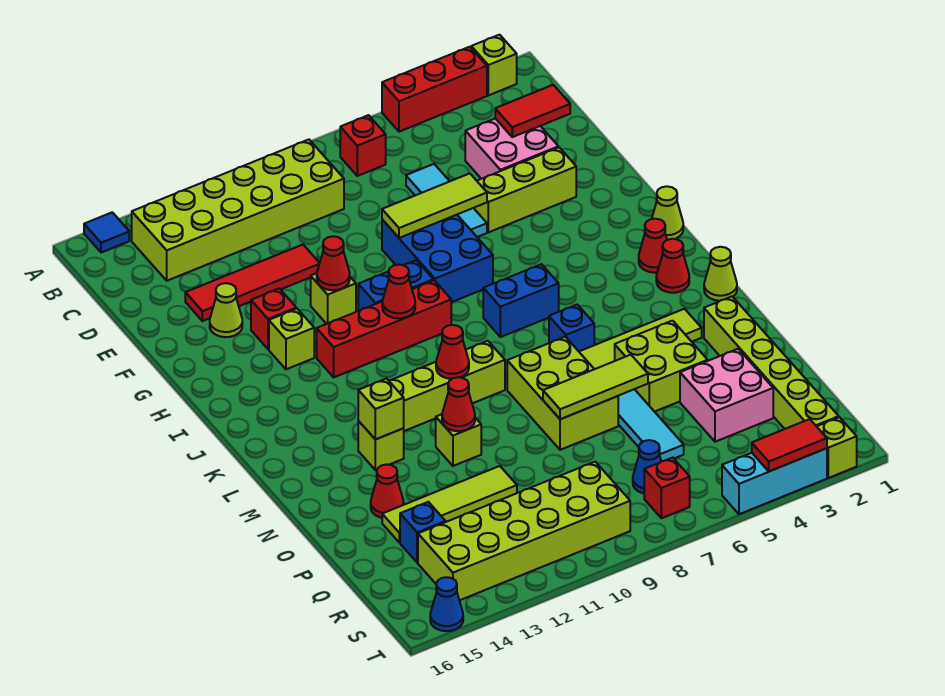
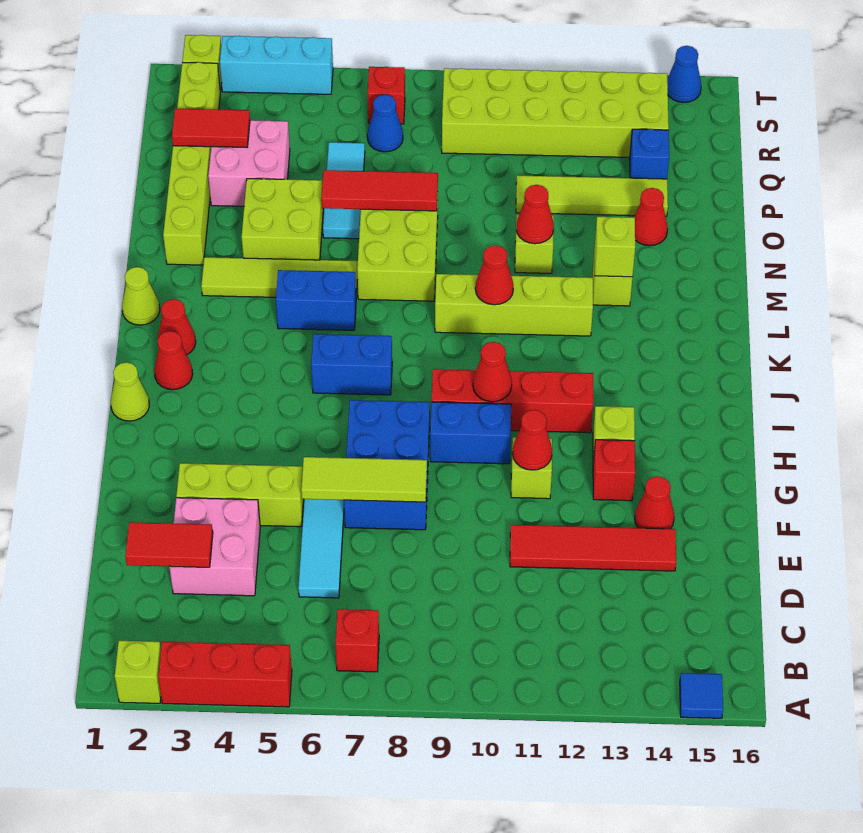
lime 2x6 brick [132,140,344,281] -> none
lime 1x1 cone [210,283,242,337] -> red 1x1 cone [635,476,674,529]
blue 1x1 brick [549,305,594,351] -> blue 1x2 brick [276,270,356,330]
lime 1x3 tile [543,355,648,419] -> red 1x3 tile [321,170,438,211]
red 1x2 tile [752,419,827,471] -> red 1x2 tile moved to [172,109,250,147]

